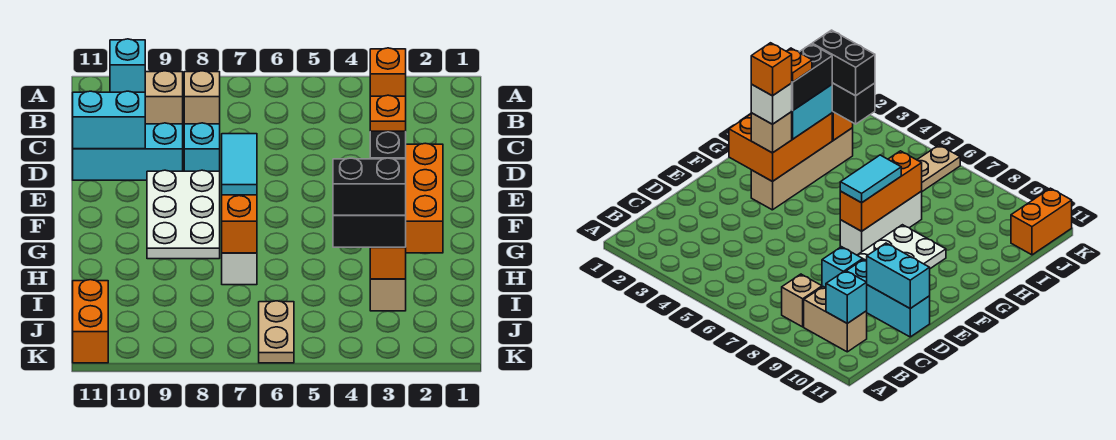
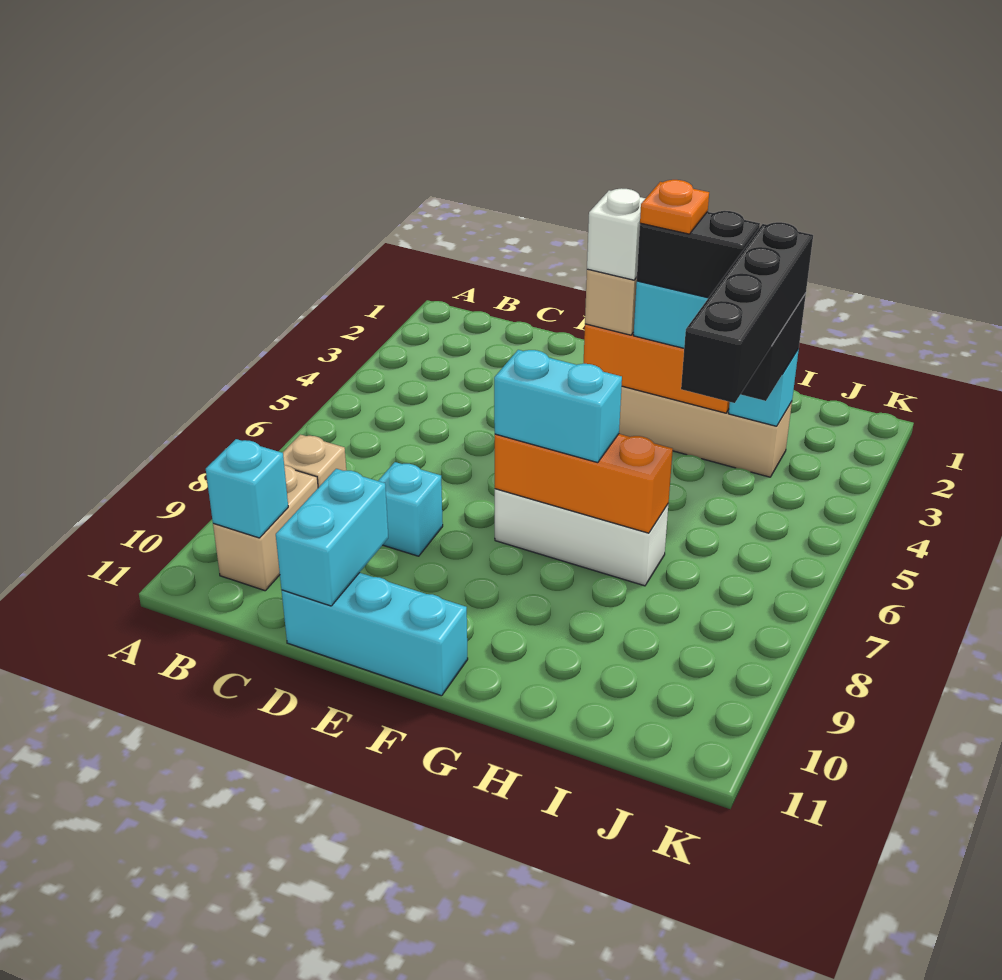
cyan 1x3 brick [73,123,183,180] -> cyan 1x3 brick turned to [282,573,468,696]
white 2x3 plate [147,170,220,259] -> none
orange 1x1 brick [370,48,406,96] -> none
cyan 1x2 tile [222,134,257,195] -> cyan 1x2 brick [494,350,622,463]
orange 1x1 brick [370,247,406,279] -> cyan 1x1 brick [729,349,799,426]
black 1x2 brick [333,158,406,215] -> black 1x4 brick [681,222,813,403]
tan 1x2 plate [259,301,294,363] -> none
orange 1x2 brick [73,280,108,363] -> none

